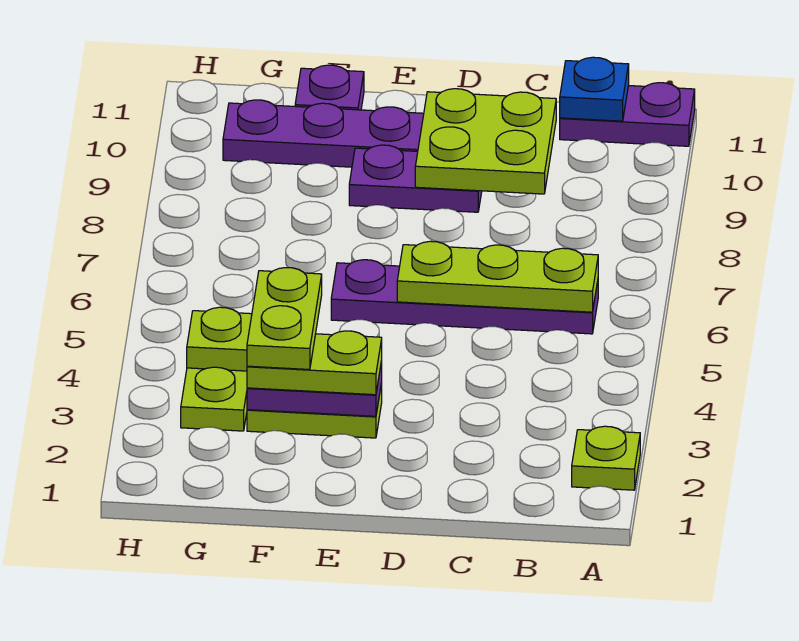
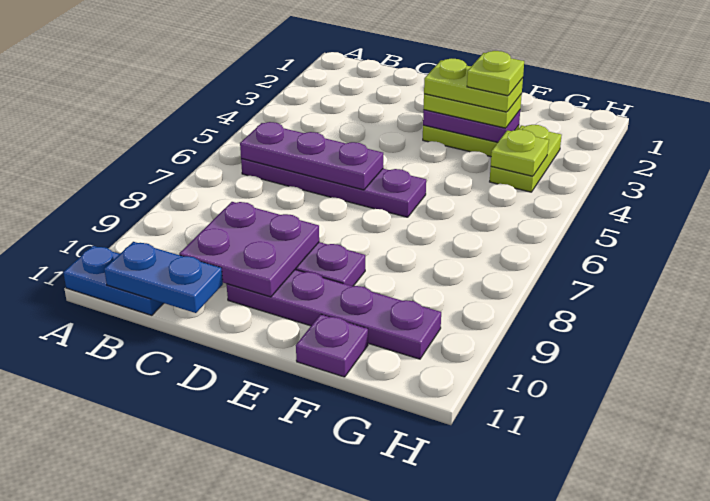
lime 1x1 plate [572,426,640,490] -> lime 1x1 plate moved to [467,51,524,96]
purple 1x2 plate [560,83,695,146] -> blue 1x2 plate [63,246,164,315]
lime 1x3 plate [397,241,598,312] -> purple 1x3 plate [240,122,383,190]
blue 1x1 plate [560,57,629,121] -> blue 1x2 plate [104,242,223,313]
lime 2x2 plate [415,89,556,194] -> purple 2x2 plate [179,202,319,297]
lime 1x2 plate [247,268,322,370] -> lime 1x2 plate turned to [424,58,523,112]

